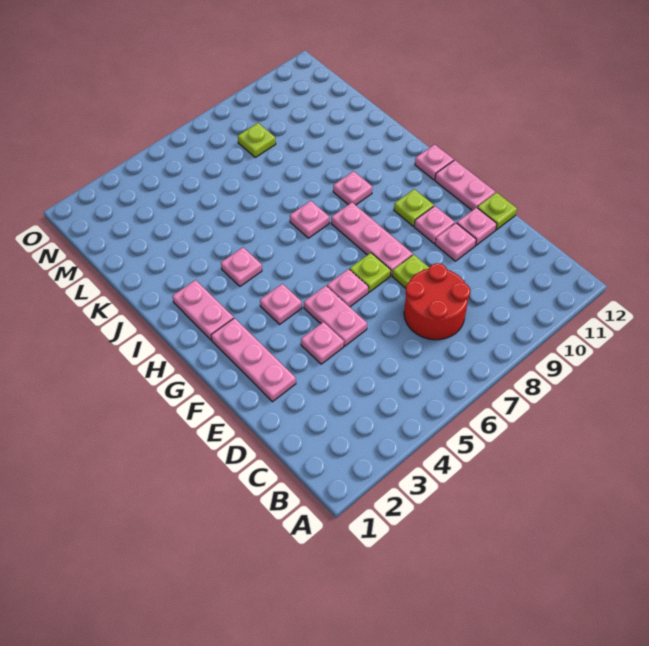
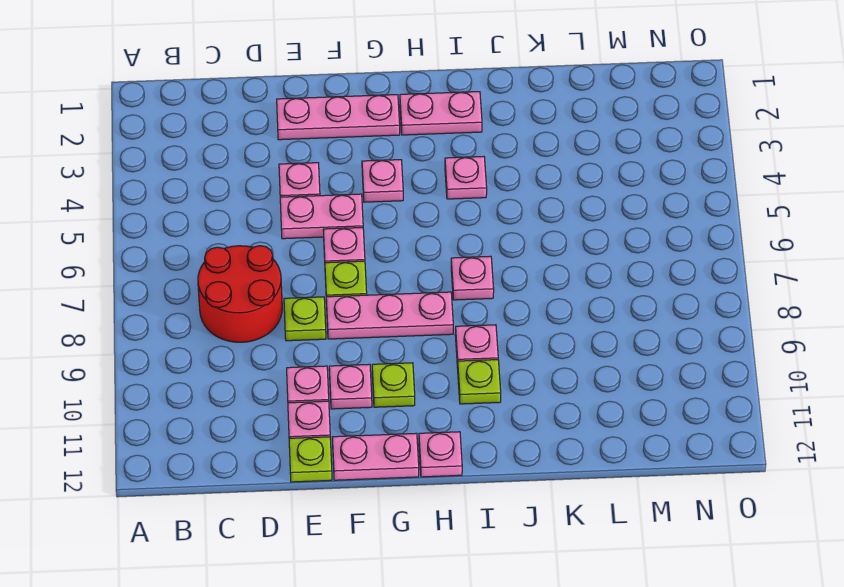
lime 1x1 plate [238,123,276,157] -> lime 1x1 plate moved to [458,360,501,404]

